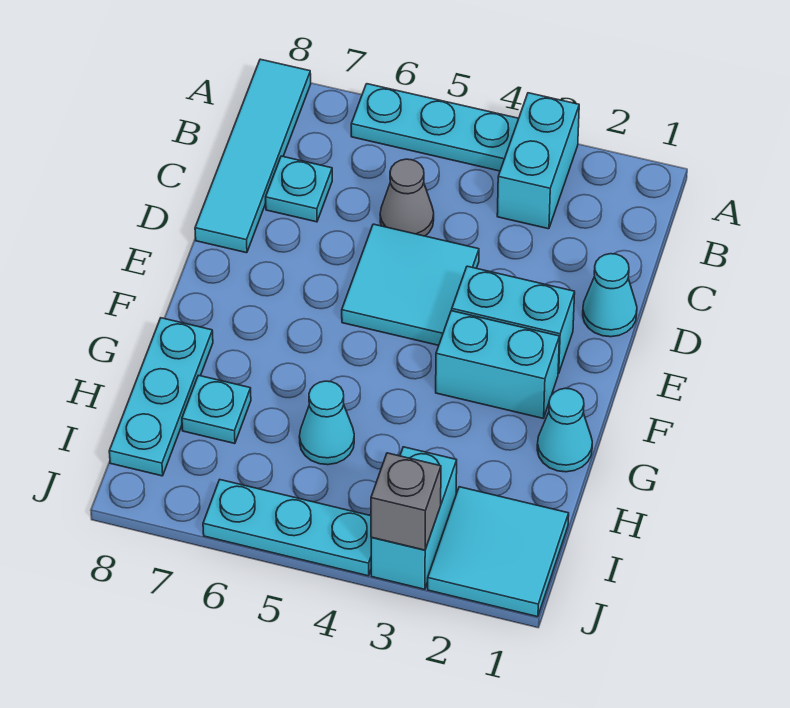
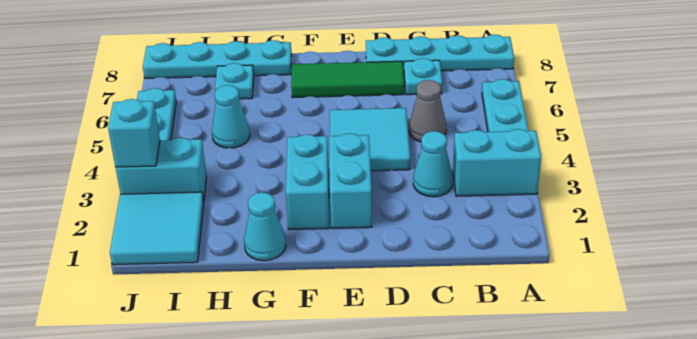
cyan 1x4 tile [195,59,311,253] -> cyan 1x4 plate [366,35,514,72]
cyan 1x1 cone [583,254,637,337] -> cyan 1x1 cone moved to [413,131,453,197]
none -> green 1x3 tile [291,61,404,98]
cyan 1x3 plate [109,318,213,476] -> cyan 1x4 plate [143,40,292,78]
grey 1x1 brick [371,453,441,550] -> cyan 1x1 brick [108,99,160,167]

